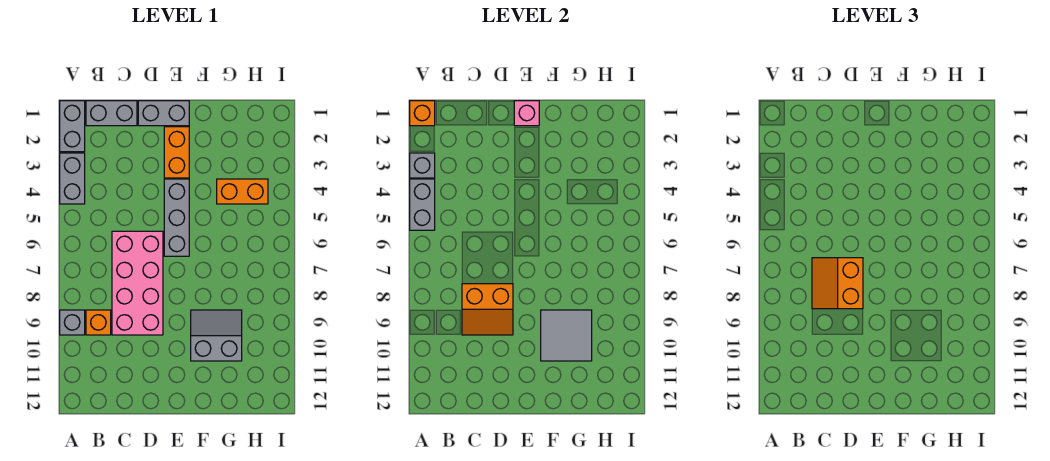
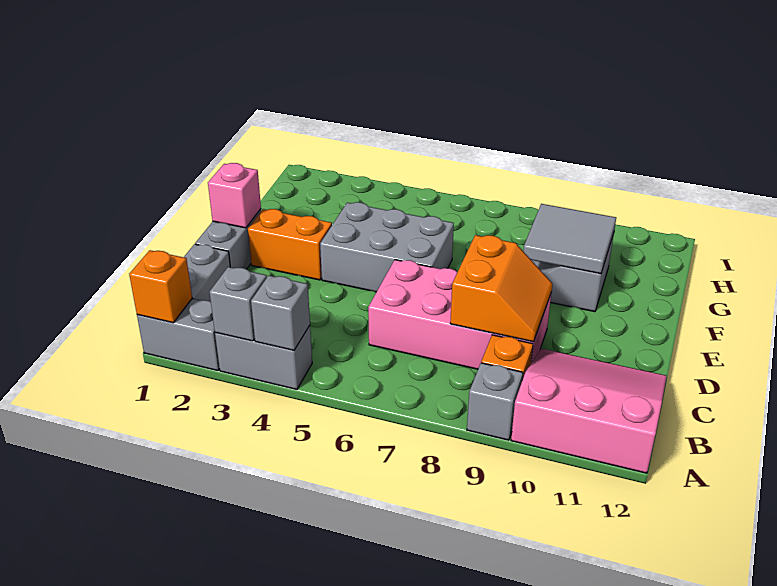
grey 1x2 brick [410,179,435,230] -> grey 1x1 brick [251,275,310,350]
none -> pink 3x3 slope [511,349,667,473]
orange 2x2 slope [812,258,863,309] -> none
grey 1x3 brick [164,179,189,256] -> grey 2x3 brick [320,202,454,292]
orange 1x2 brick [217,179,268,204] -> none

